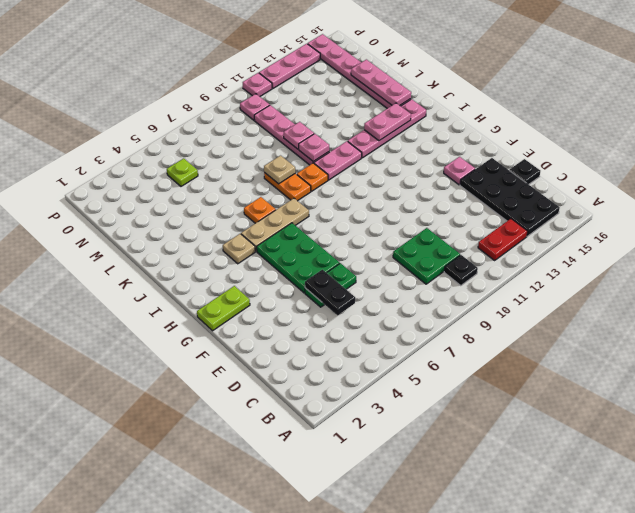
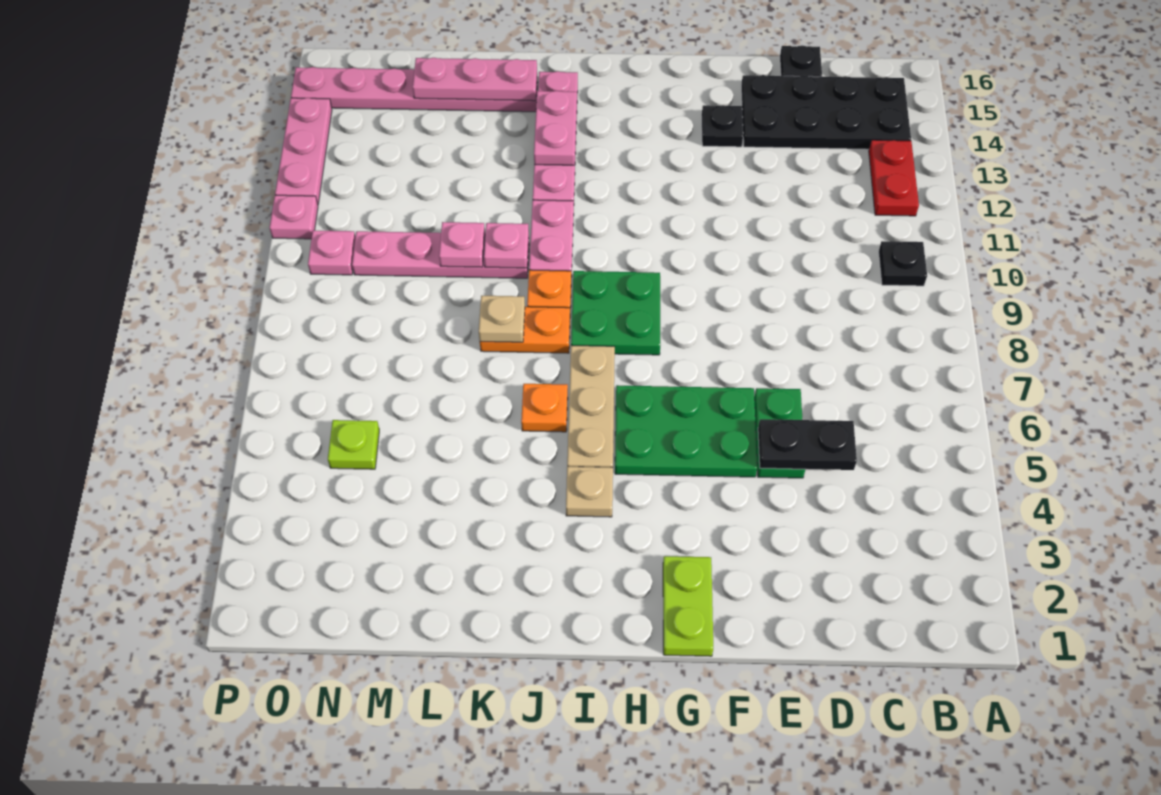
green 2x2 plate [393,228,460,284] -> green 2x2 plate moved to [571,271,660,355]
pink 1x1 plate [444,157,475,185] -> black 1x1 plate [702,105,743,147]

